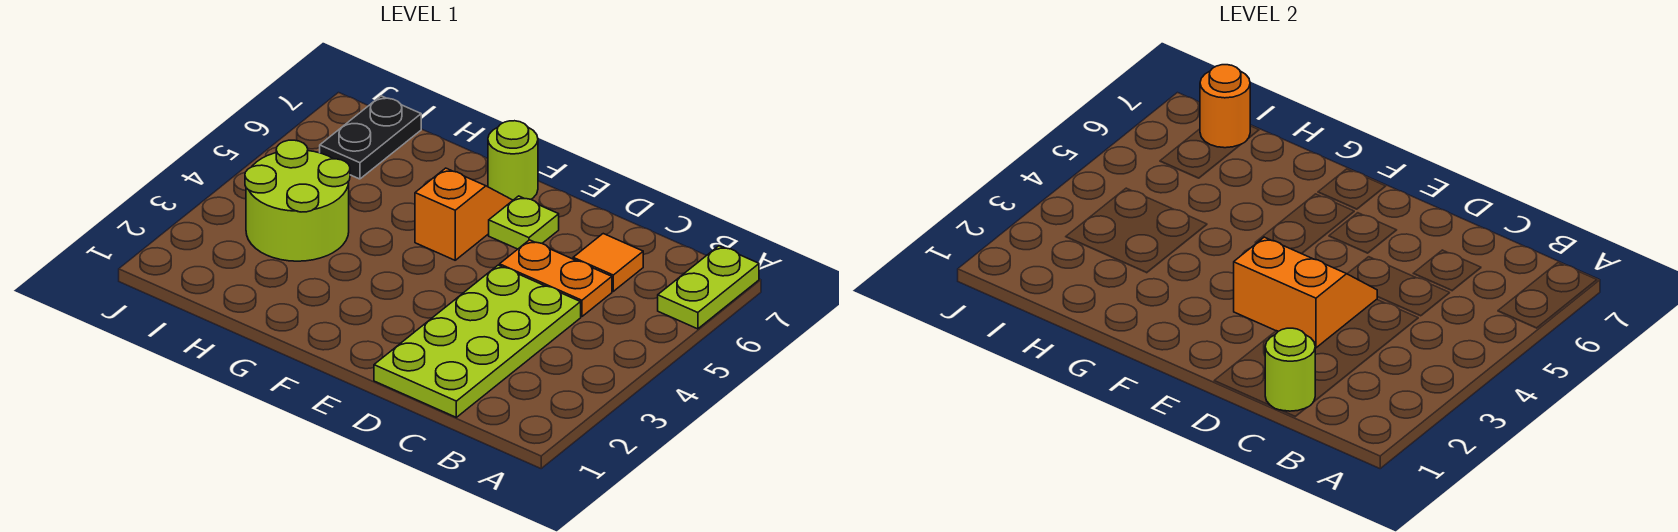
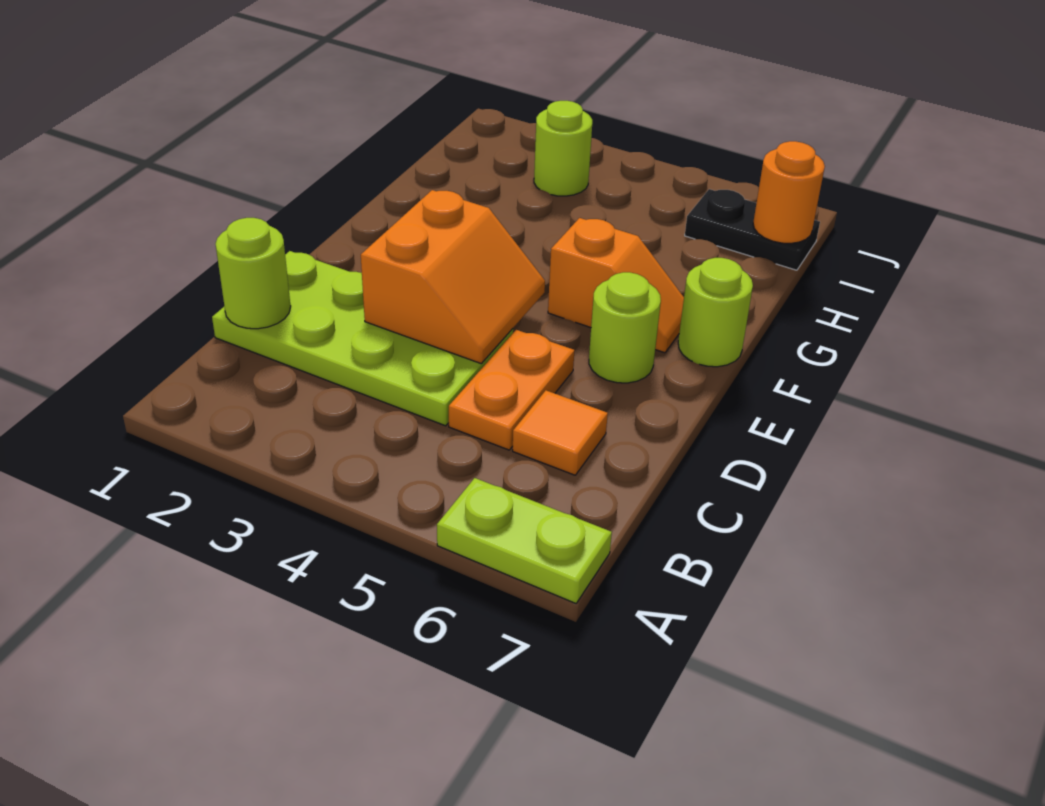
lime 1x1 plate [489,196,559,249] -> lime 1x1 round brick [589,272,661,383]
lime 2x2 round brick [245,140,350,261] -> lime 1x1 round brick [534,101,592,196]

